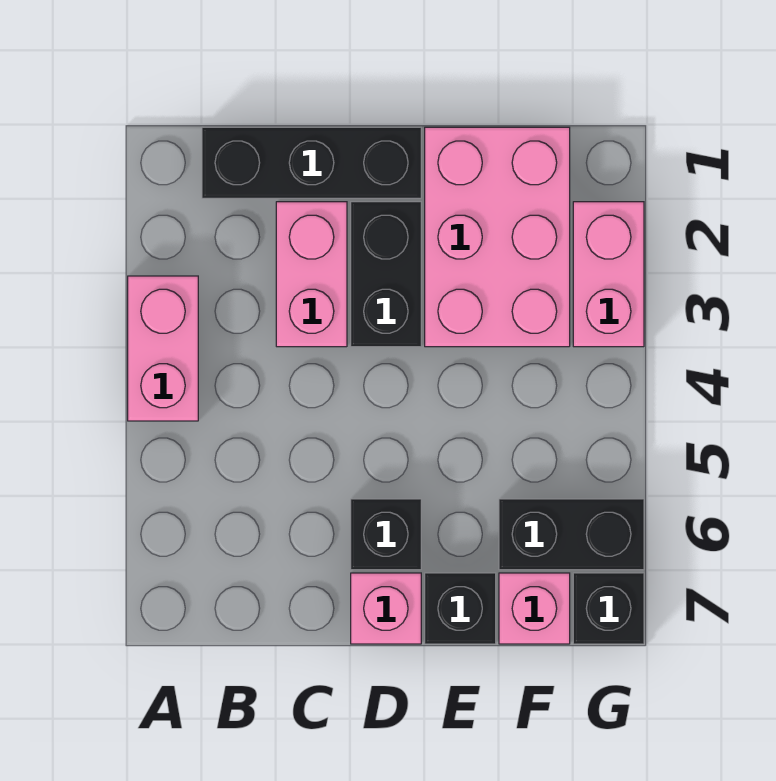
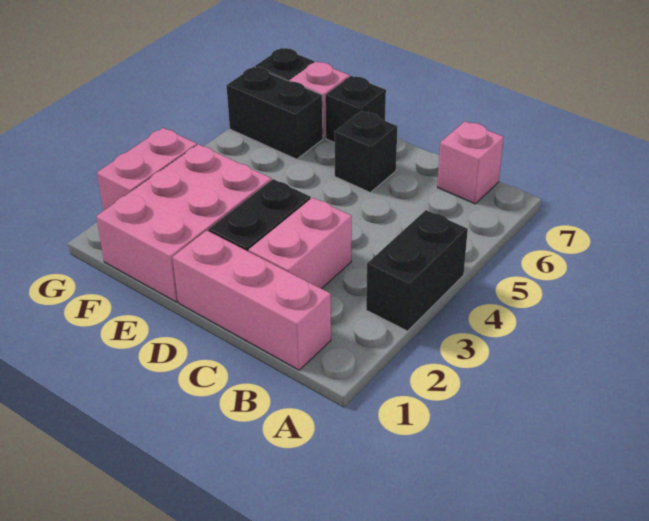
pink 1x2 brick [128,276,198,421] -> black 1x2 brick [366,210,468,331]
black 1x3 brick [202,127,421,198] -> pink 1x3 brick [173,230,331,370]
pink 1x1 brick [351,573,421,644] -> pink 1x1 brick moved to [437,121,504,204]

